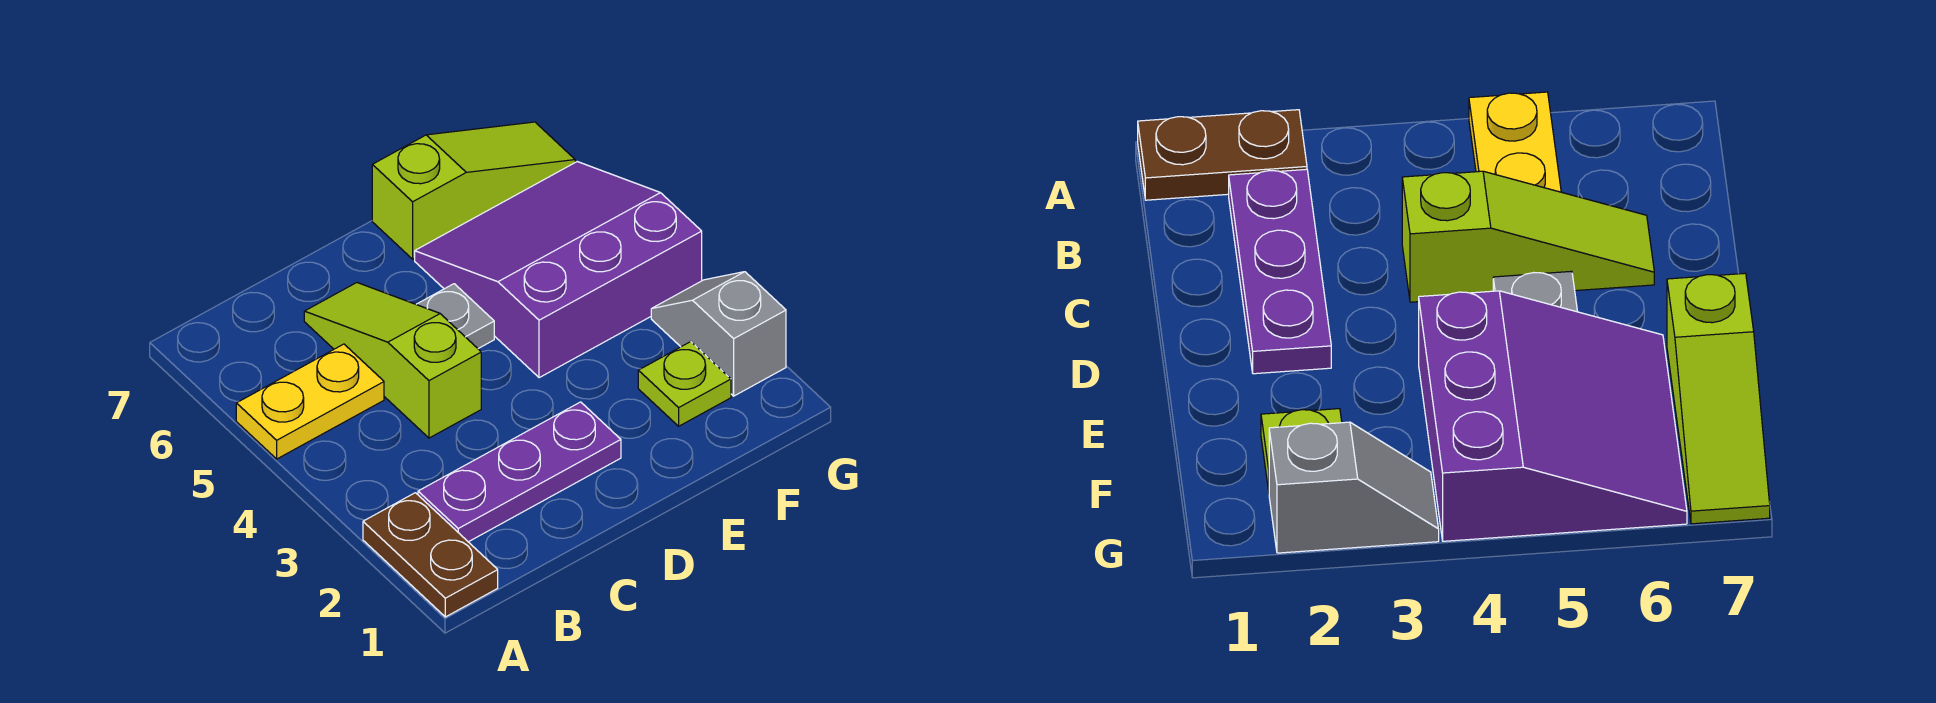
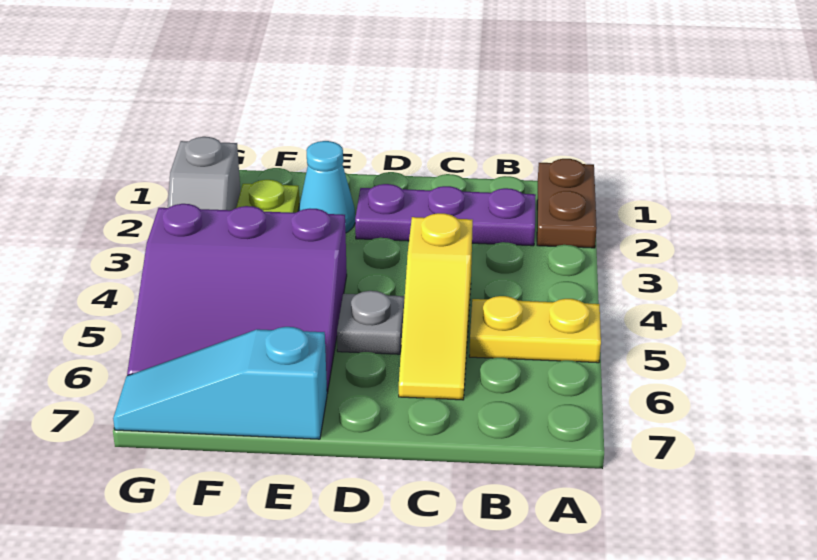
lime 1x3 slope [304,283,481,438] -> yellow 1x3 slope [399,213,473,400]
none -> cyan 1x1 cone [299,141,355,233]
lime 1x3 slope [372,122,575,259] -> cyan 1x3 slope [113,327,327,439]

